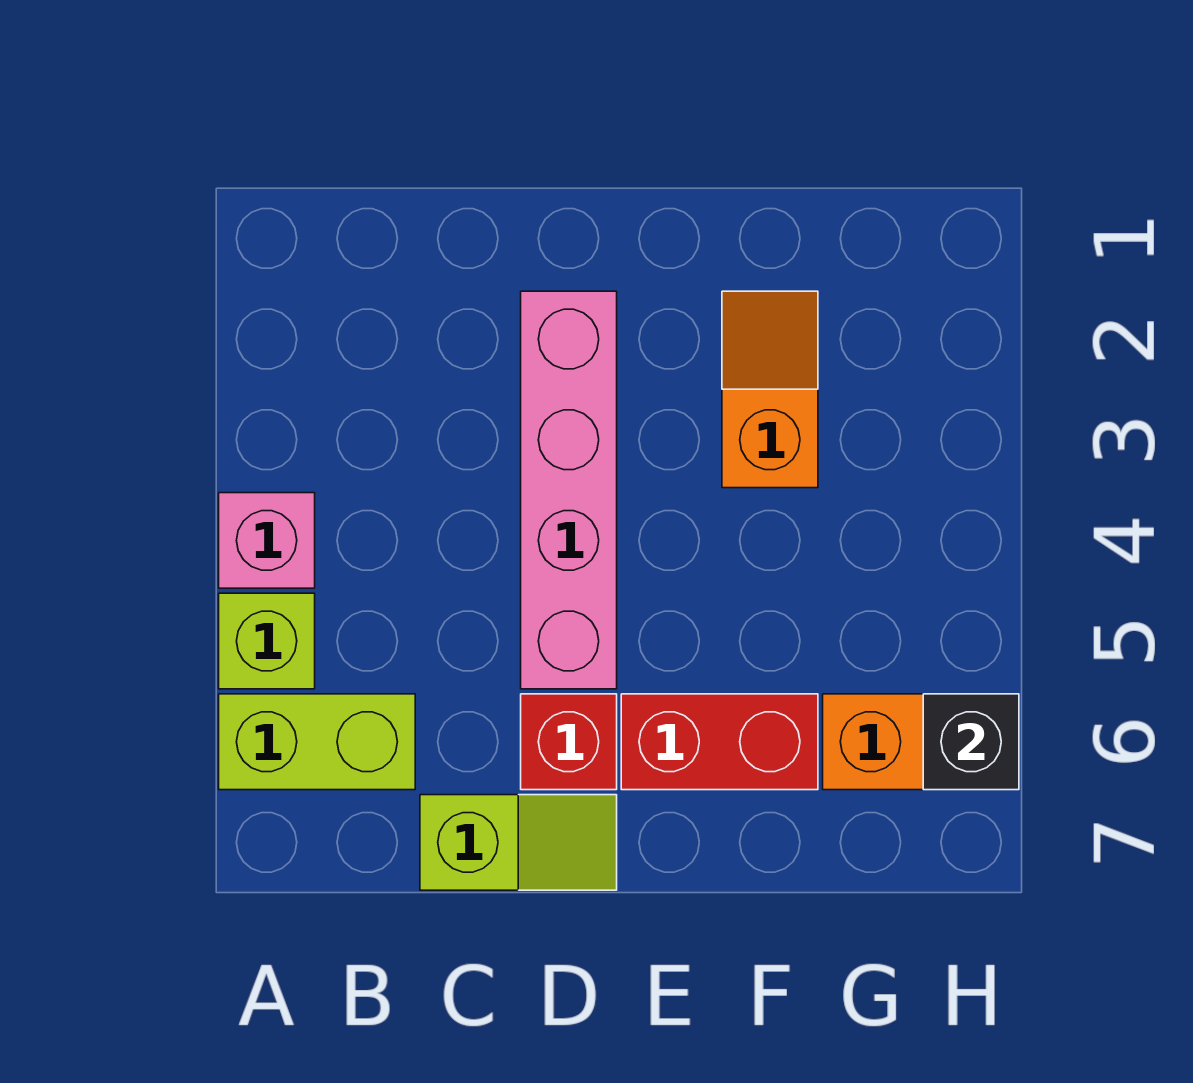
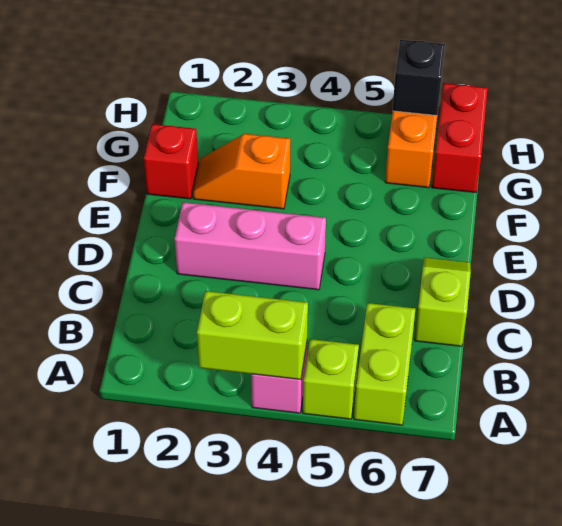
none -> lime 1x2 brick [197,291,308,379]
pink 1x4 brick [521,291,617,689] -> pink 1x3 brick [174,202,326,290]
red 1x1 brick [521,694,617,790] -> red 1x1 brick moved to [144,124,198,199]
red 1x2 brick [621,694,818,790] -> red 1x2 brick moved to [432,83,487,193]

